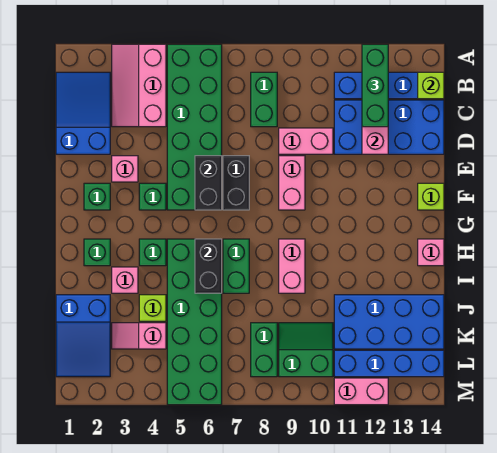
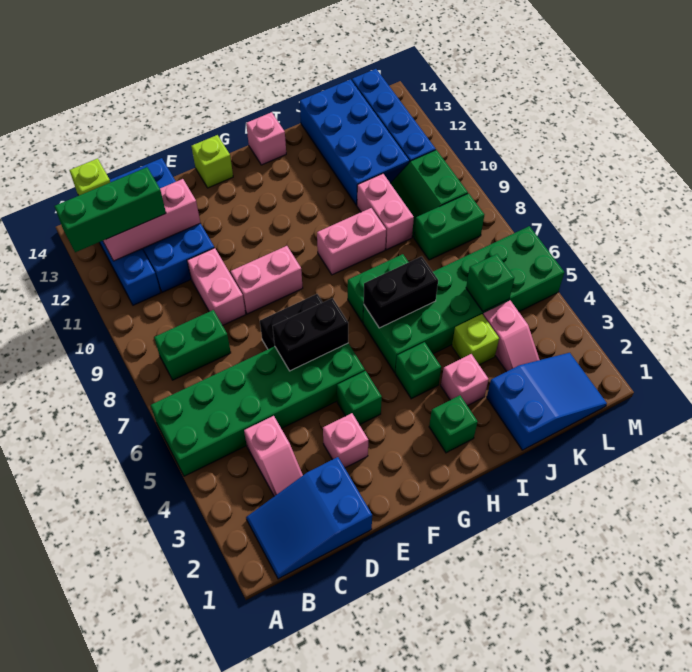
pink 2x3 slope [112,44,166,127] -> pink 1x2 slope [244,416,303,496]
green 1x1 brick [84,183,110,210] -> green 1x1 brick moved to [466,254,514,311]
pink 1x2 brick [334,378,388,405] -> pink 1x2 brick moved to [357,174,414,250]

